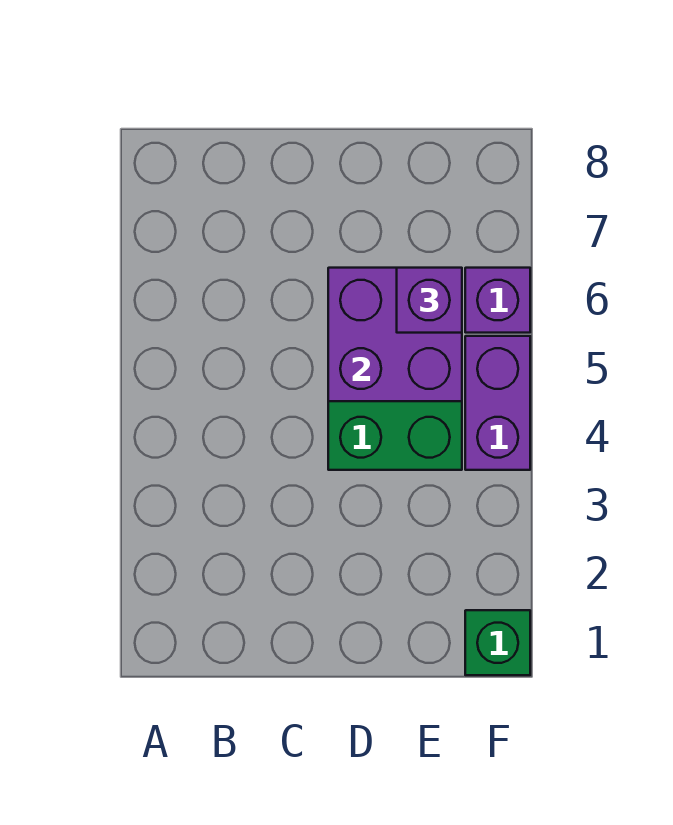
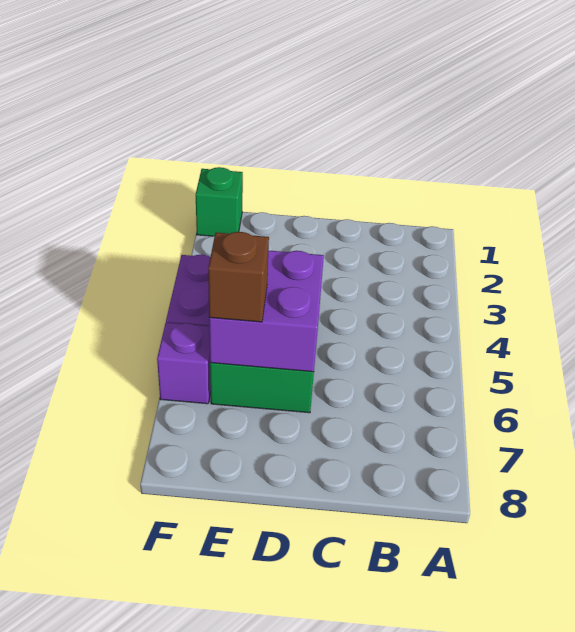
purple 1x1 brick [397,268,462,333] -> brown 1x1 brick [208,232,269,322]

